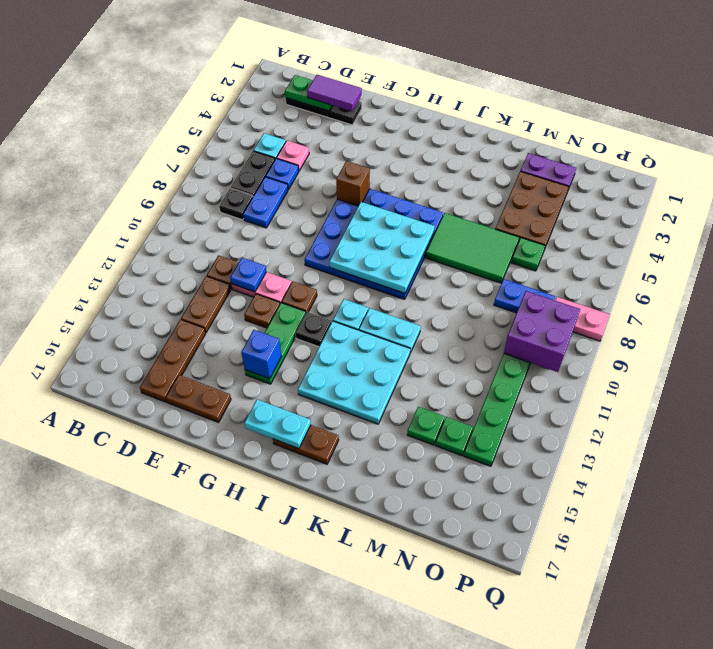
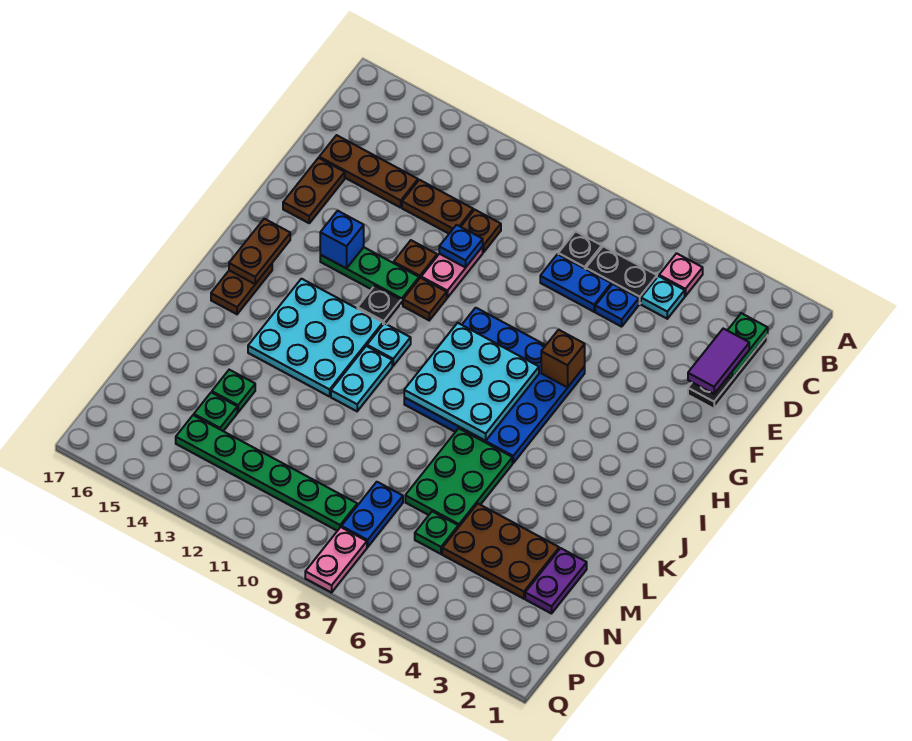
pink 1x1 plate [277,141,309,171] -> pink 1x1 plate moved to [659,253,703,296]
cyan 1x2 plate [244,399,311,449] -> brown 1x2 plate [229,219,290,284]
green 2x3 tile [426,213,519,283] -> green 2x3 plate [405,428,512,527]
purple 2x2 brick [504,291,580,372] -> none

